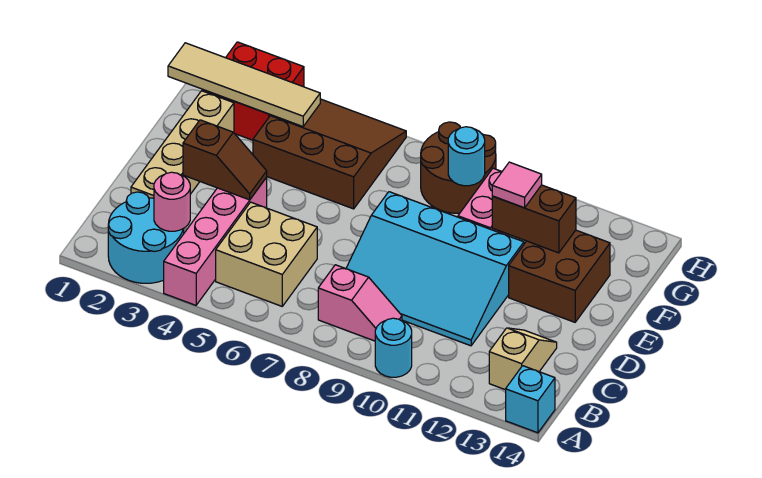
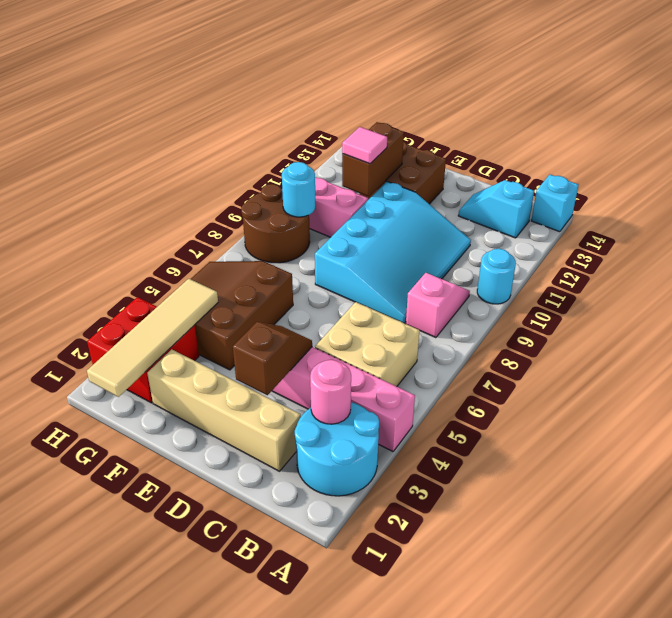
tan 1x2 slope [489,328,557,390] -> cyan 1x2 slope [458,180,534,238]

